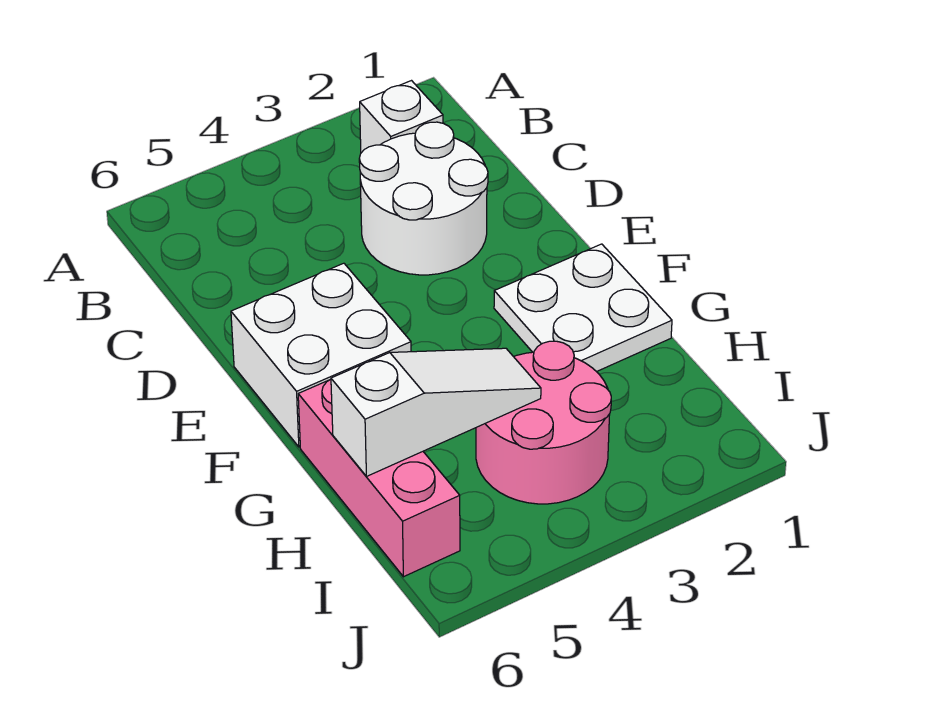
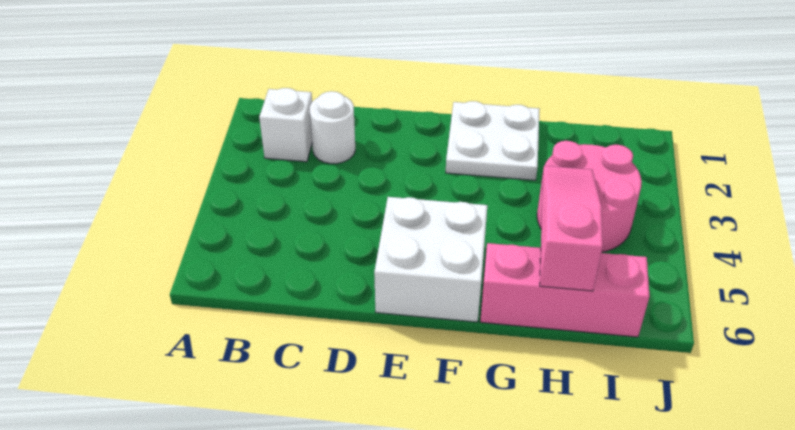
white 2x2 round brick [359,122,488,275] -> white 1x1 round brick [310,91,355,164]
white 1x3 slope [331,348,541,476] -> pink 1x3 slope [540,166,603,291]

